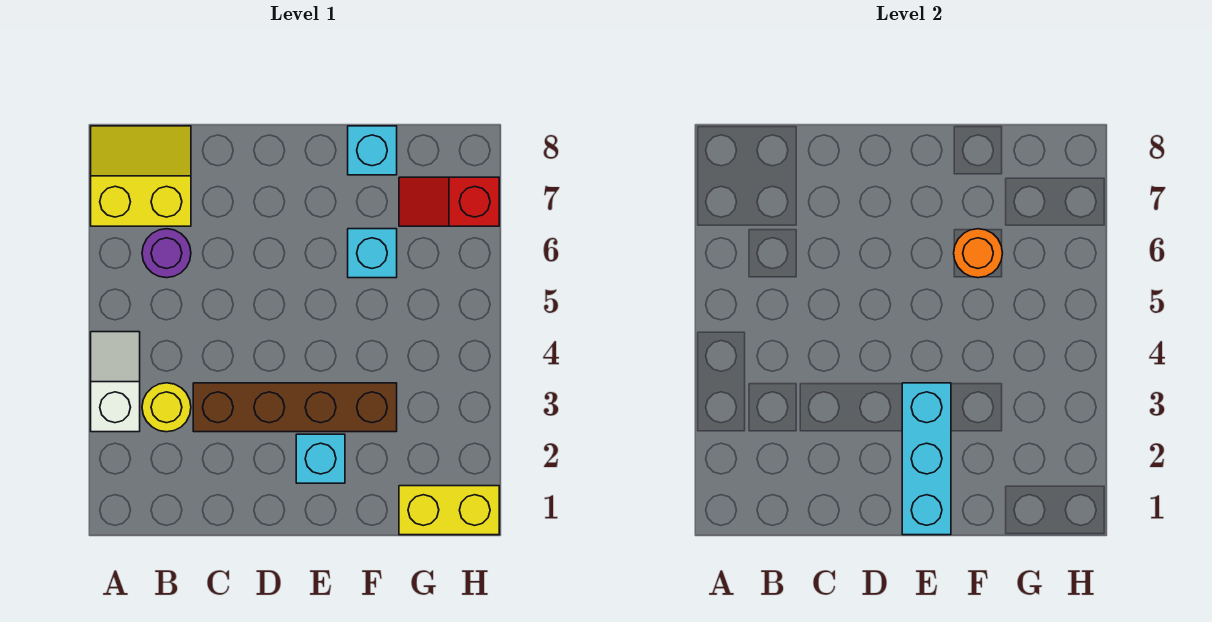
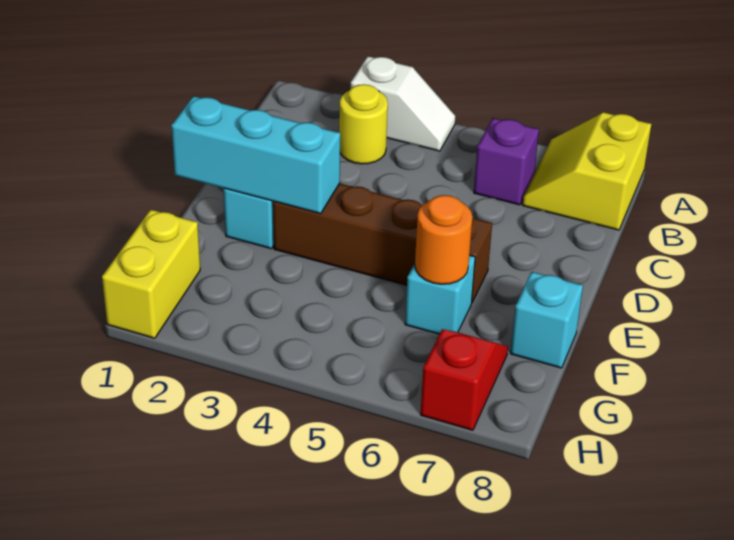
yellow 2x2 slope [91,126,191,226] -> yellow 2x2 slope turned to [522,112,651,230]
purple 1x1 round brick [142,229,191,278] -> purple 1x1 brick [474,118,539,205]
brown 1x4 brick [193,383,397,432] -> brown 1x4 brick turned to [273,184,492,302]

